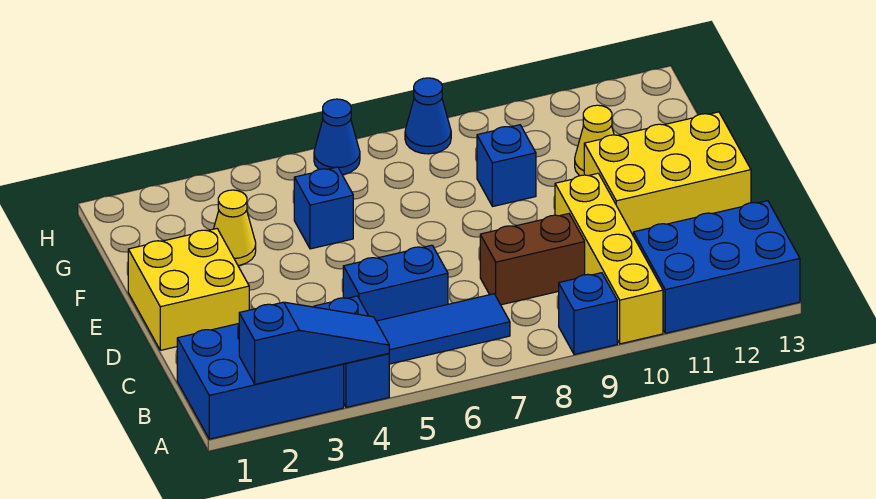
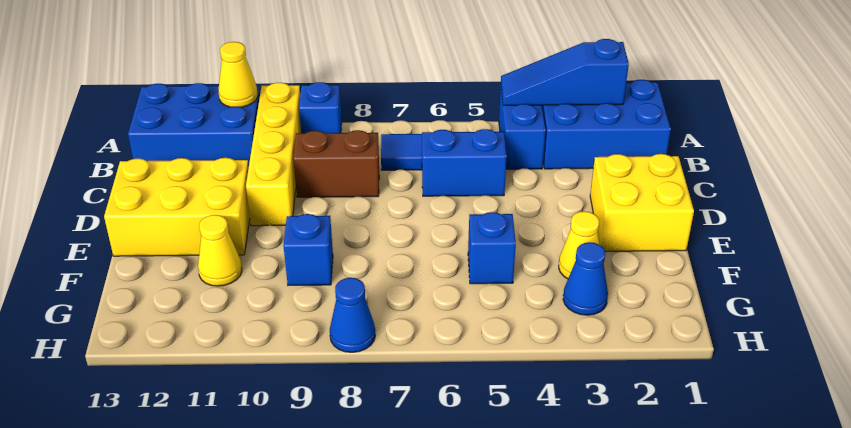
none -> yellow 1x1 cone [218,42,258,107]
blue 1x1 cone [314,99,360,174] -> blue 1x1 cone moved to [563,242,608,315]

